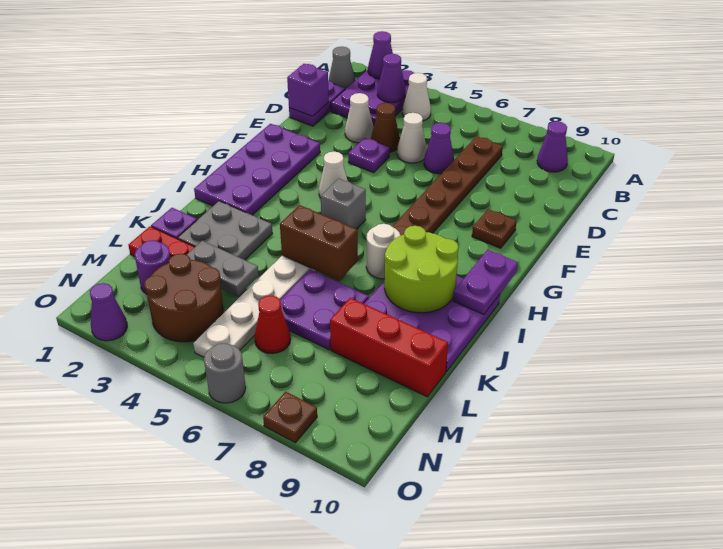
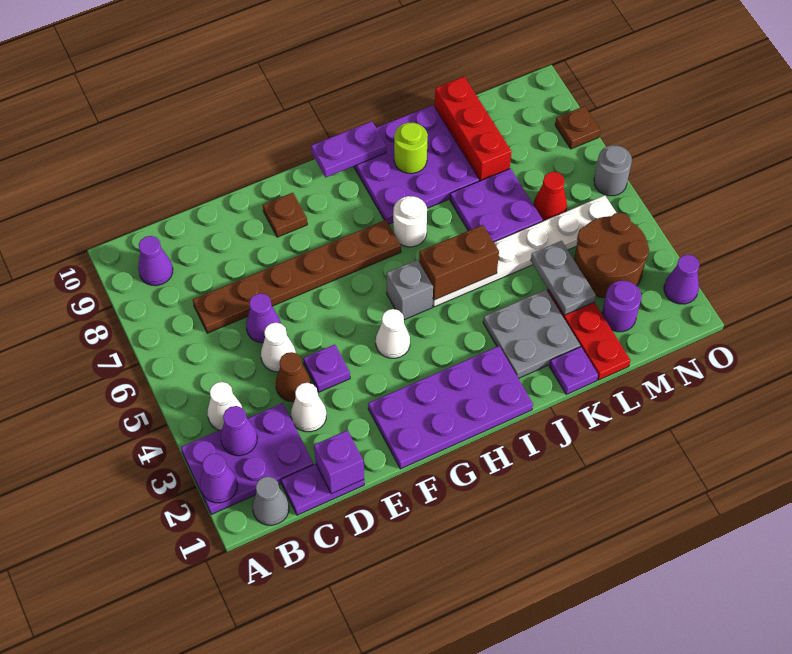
lime 2x2 round brick [385,226,459,313] -> lime 1x1 round brick [394,123,428,173]
brown 1x2 brick [280,205,358,280] -> brown 1x2 brick turned to [419,225,499,300]

